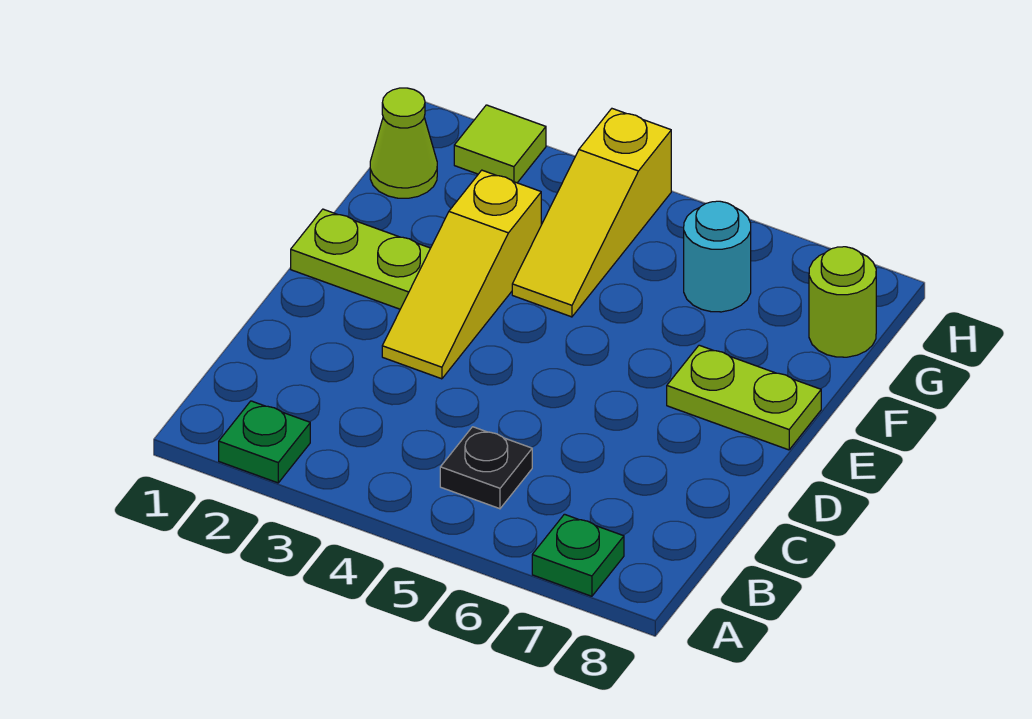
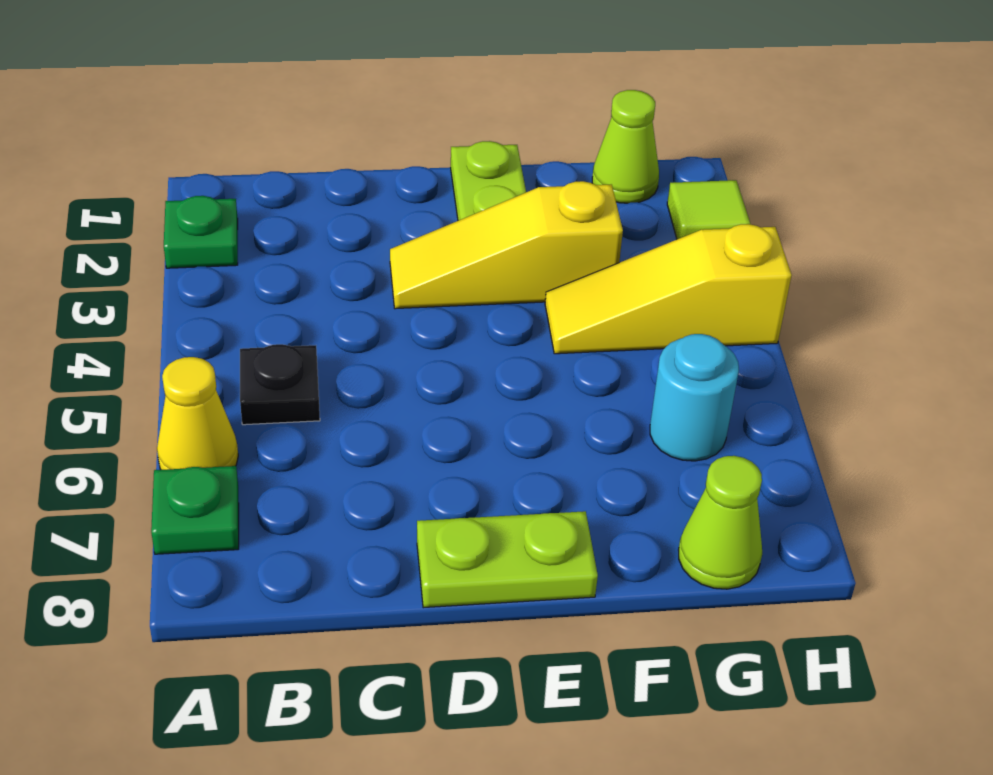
none -> yellow 1x1 cone [157,357,238,470]
lime 1x2 plate [667,345,821,450] -> lime 1x2 plate turned to [417,511,598,608]
lime 1x1 round brick [809,247,876,357] -> lime 1x1 cone [679,456,762,589]

